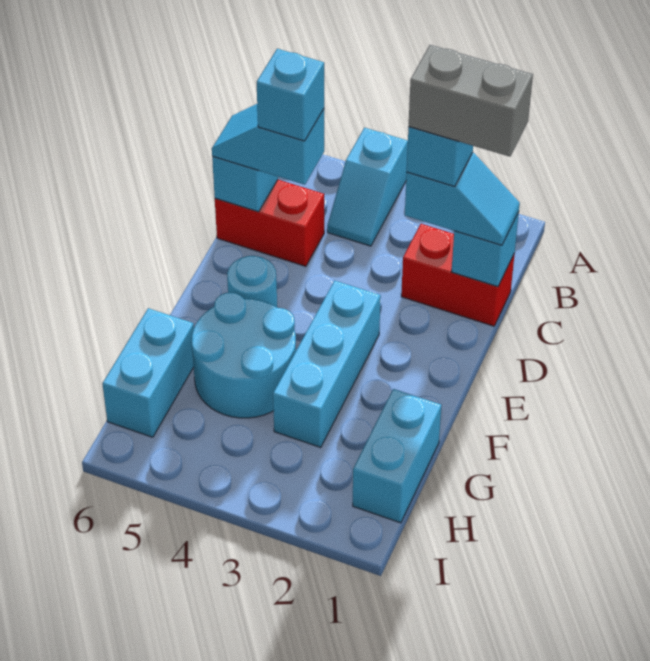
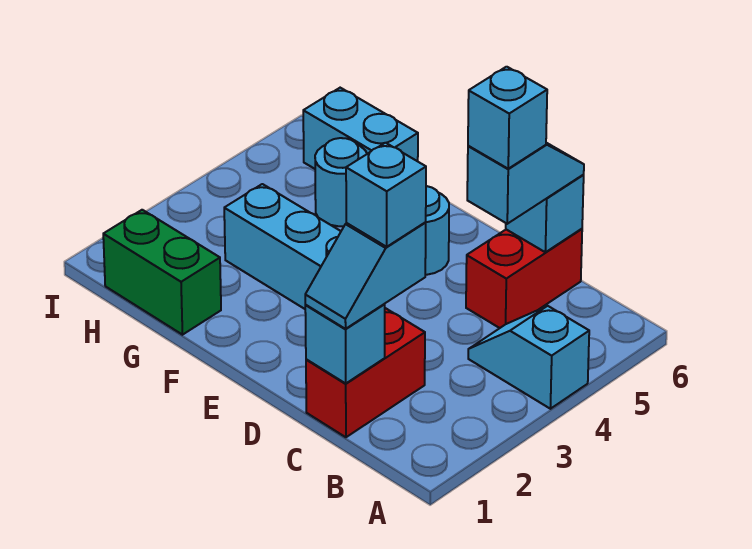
grey 1x2 brick [409,45,533,157] -> none
cyan 2x2 round brick [192,292,296,418] -> cyan 1x1 round brick [315,138,367,226]
cyan 1x2 brick [353,389,441,523] -> green 1x2 brick [103,210,221,335]

